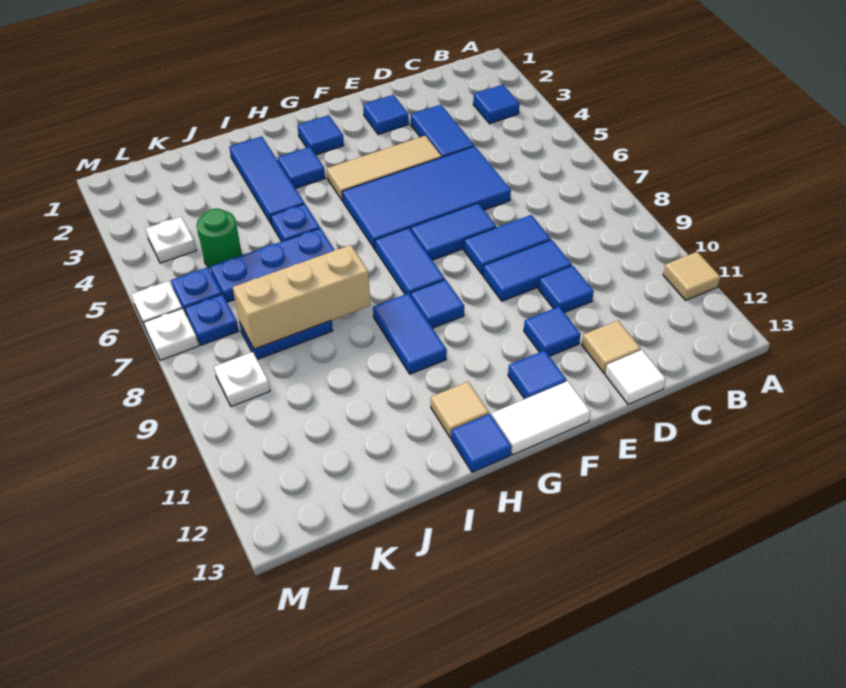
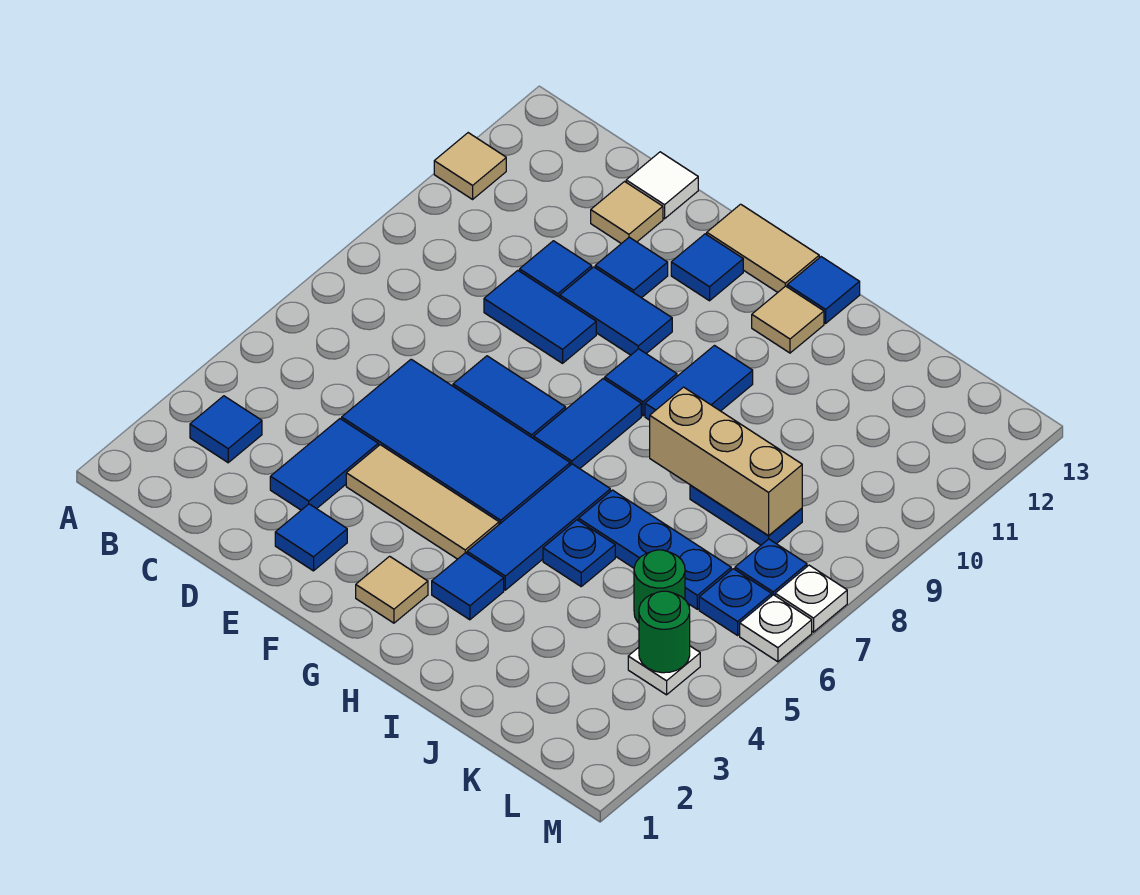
blue 1x2 tile [464,215,551,274] -> blue 1x2 tile moved to [560,267,672,355]
white 1x2 tile [492,381,590,455] -> tan 1x2 tile [707,204,819,292]
blue 1x1 tile [297,115,344,155] -> tan 1x1 tile [356,556,428,623]
blue 1x3 tile [229,136,304,225] -> blue 1x3 tile moved to [467,464,610,590]
none -> green 1x1 round brick [639,591,690,673]
white 1x1 plate [214,352,270,406] -> none

